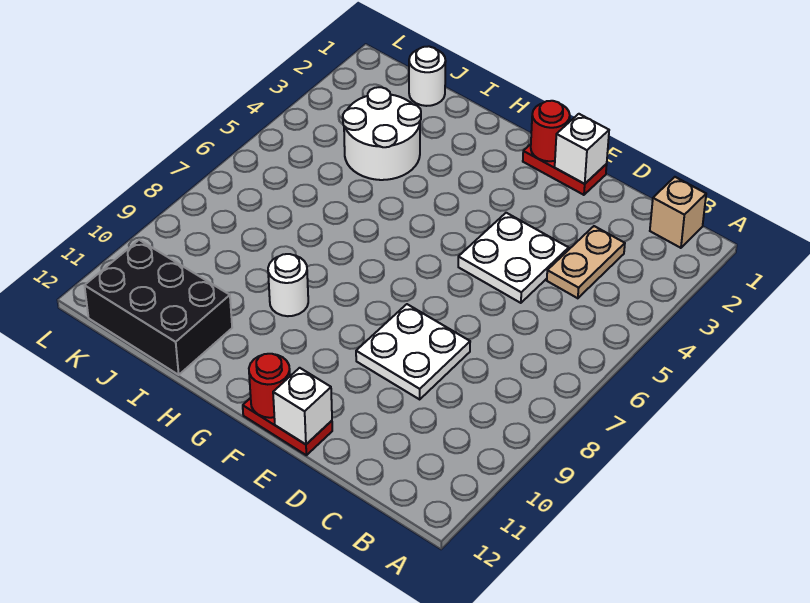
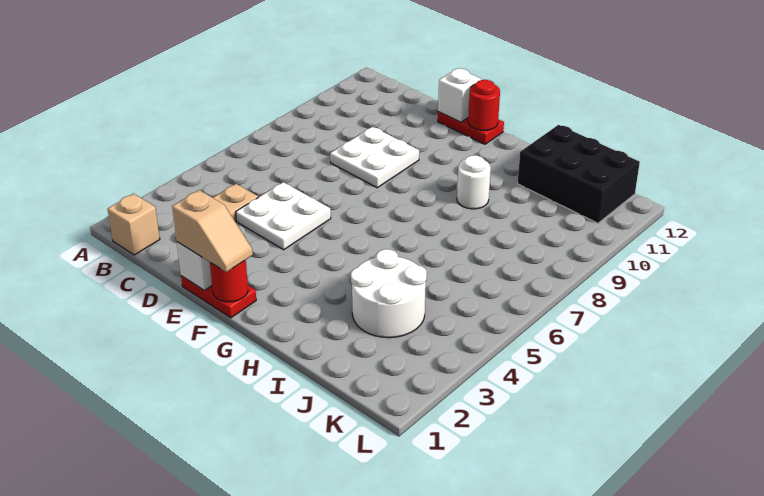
none -> tan 1x2 slope [172,190,253,272]
white 1x1 round brick [409,46,446,106] -> none

